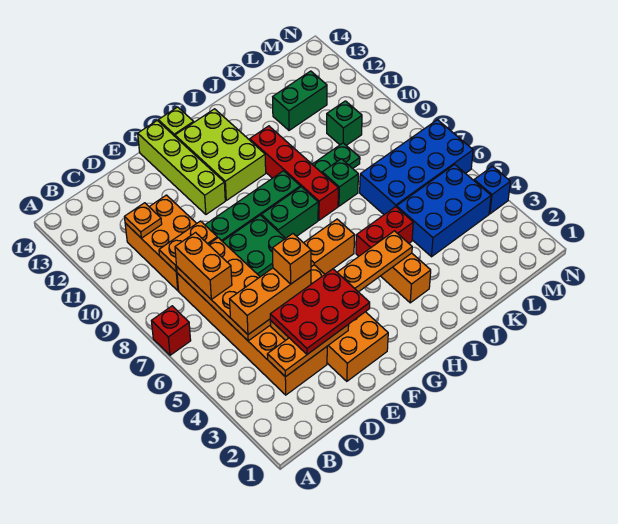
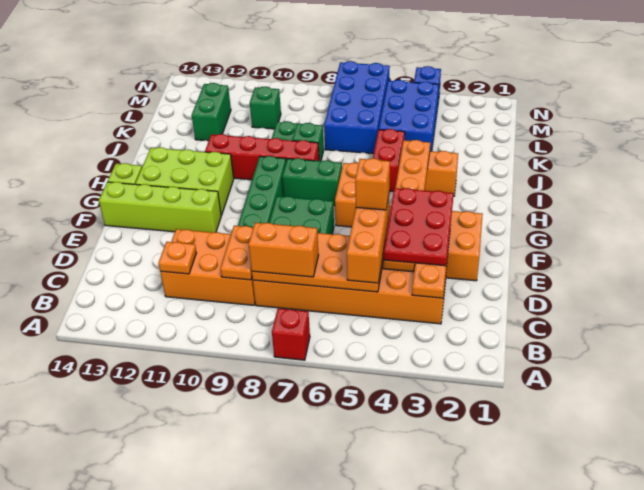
green 1x2 brick [261,187,318,238] -> green 1x2 brick turned to [282,158,342,206]

